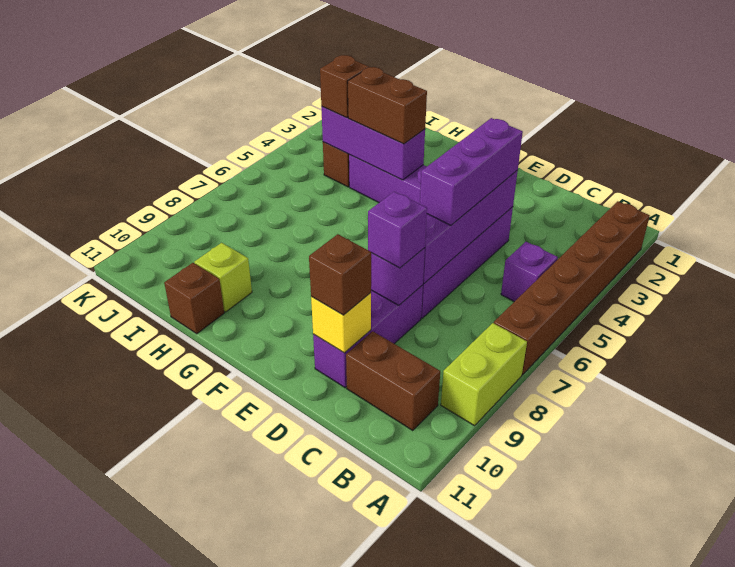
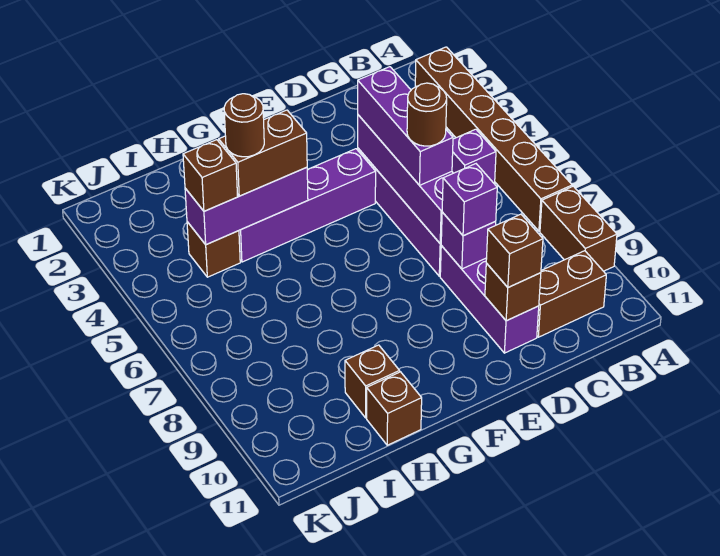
lime 1x2 brick [441,323,527,426] -> brown 1x2 brick [540,186,617,271]
none -> brown 1x1 round brick [407,83,447,146]
yellow 1x1 brick [311,293,371,353] -> brown 1x1 brick [485,263,541,321]
none -> brown 1x1 round brick [224,94,264,157]
lime 1x1 brick [194,243,252,312] -> brown 1x1 brick [345,345,400,418]

